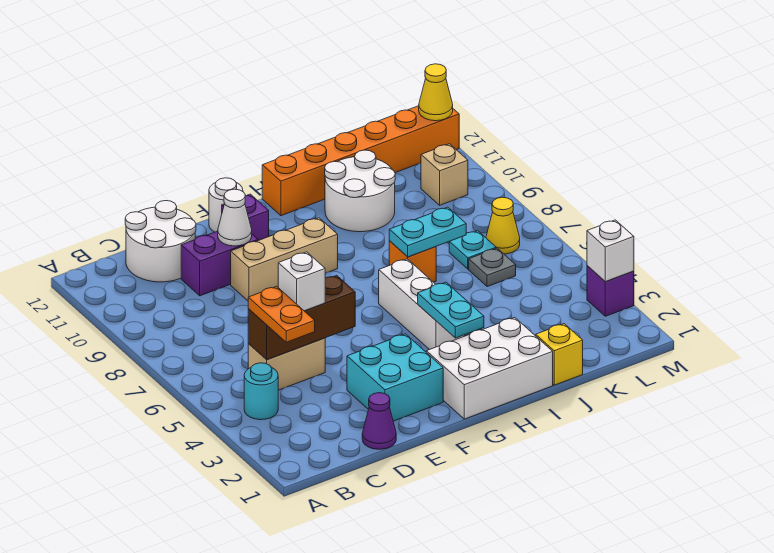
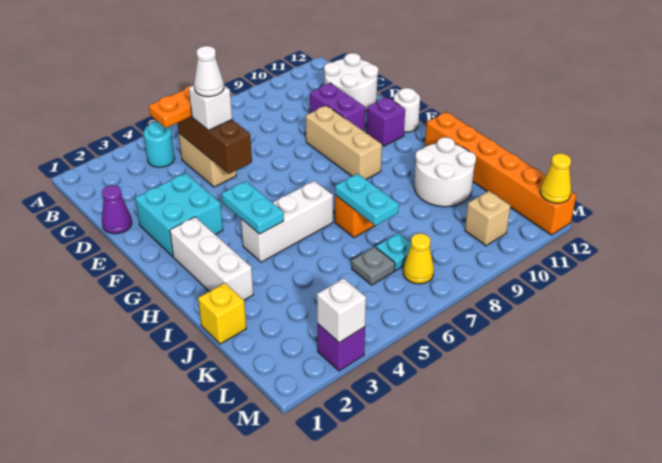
white 1x1 cone [218,189,252,246] -> white 1x1 cone moved to [194,46,224,97]
white 2x3 brick [426,318,553,419] -> white 1x3 brick [170,217,253,300]
cyan 1x2 plate [418,282,484,338] -> cyan 1x2 plate turned to [222,181,284,234]

